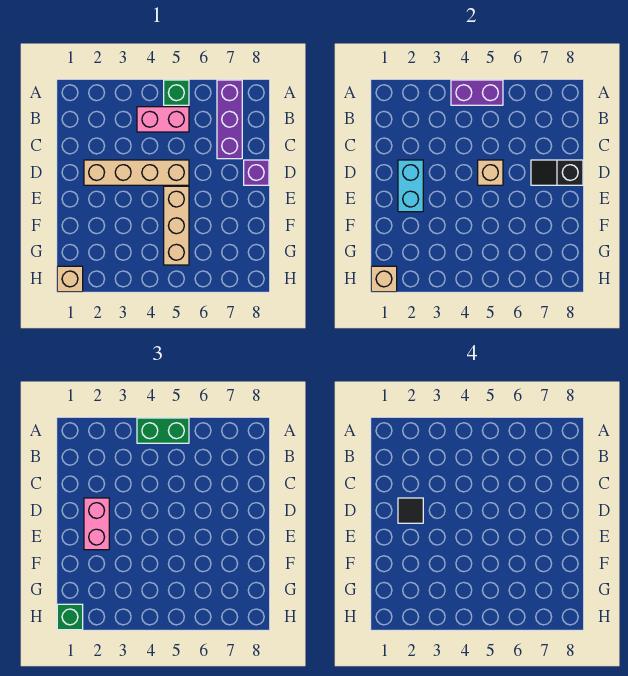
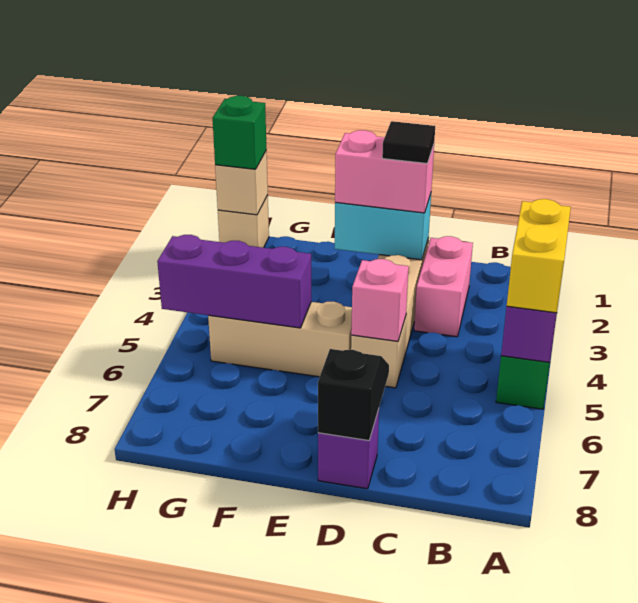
green 1x2 brick [137,418,189,443] -> yellow 1x2 brick [507,199,571,313]
purple 1x3 brick [217,80,242,159] -> purple 1x3 brick moved to [157,235,311,328]
pink 1x2 brick [137,107,189,132] -> pink 1x2 brick moved to [414,236,473,337]
tan 1x1 brick [478,160,503,185] -> pink 1x1 brick [351,259,409,341]

